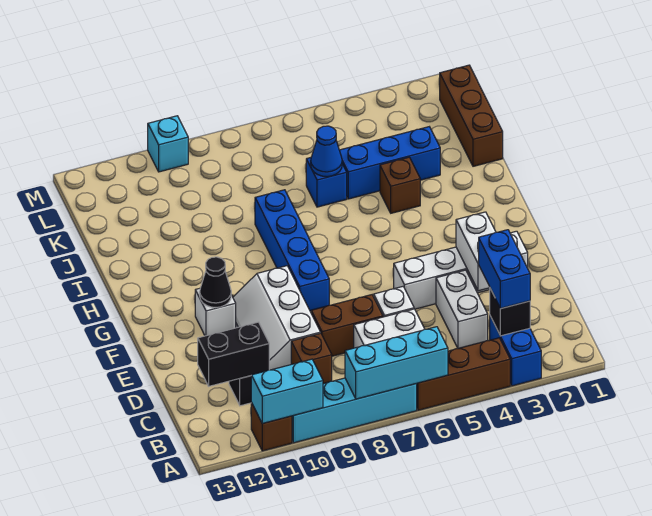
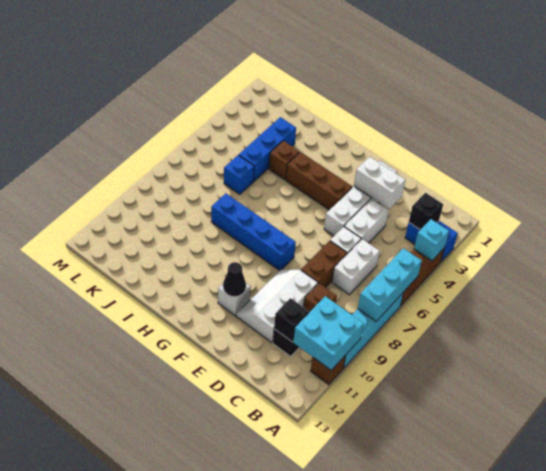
cyan 1x2 brick [251,359,323,424] -> cyan 2x2 brick [293,296,364,370]
blue 1x2 brick [479,230,530,309] -> none
white 1x2 brick [436,270,488,348] -> white 1x2 brick turned to [344,199,388,243]
black 1x2 brick [198,322,269,386] -> black 1x1 brick [274,298,309,342]
white 2x3 slope [233,266,321,370] -> white 2x3 slope turned to [236,270,318,343]
brown 1x3 brick [440,65,503,166] -> brown 1x3 brick moved to [286,152,352,210]
blue 1x1 cone [311,126,342,177] -> none
cyan 1x1 brick [148,116,188,172] -> cyan 1x1 brick moved to [414,219,449,261]

